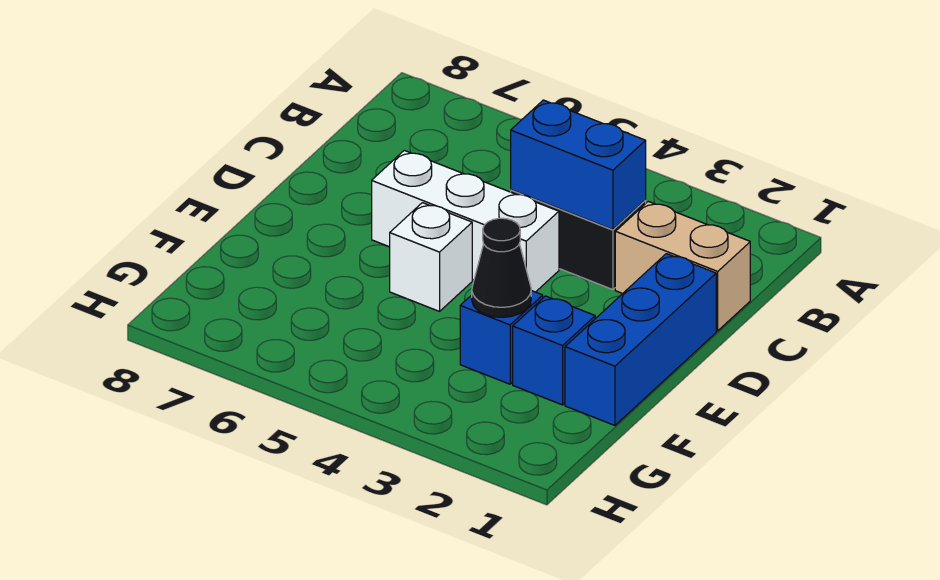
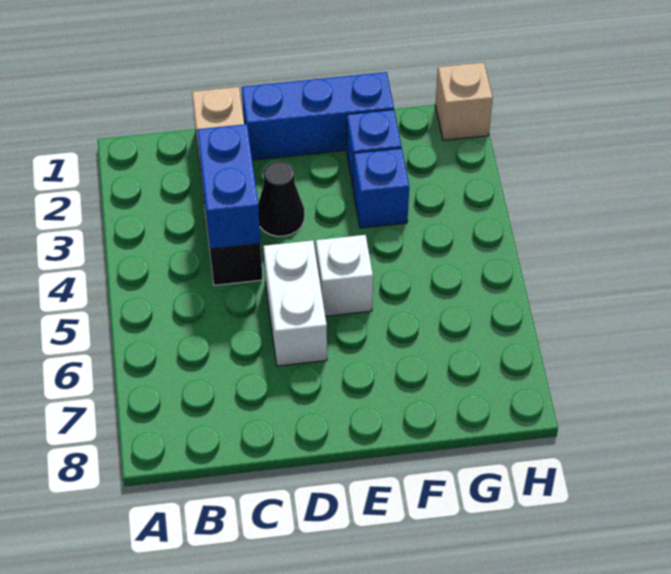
white 1x3 brick [372,150,559,292] -> white 1x2 brick [263,240,327,366]
black 1x1 cone [472,218,531,317] -> black 1x1 cone moved to [258,161,304,236]
none -> tan 1x1 brick [435,62,493,140]

